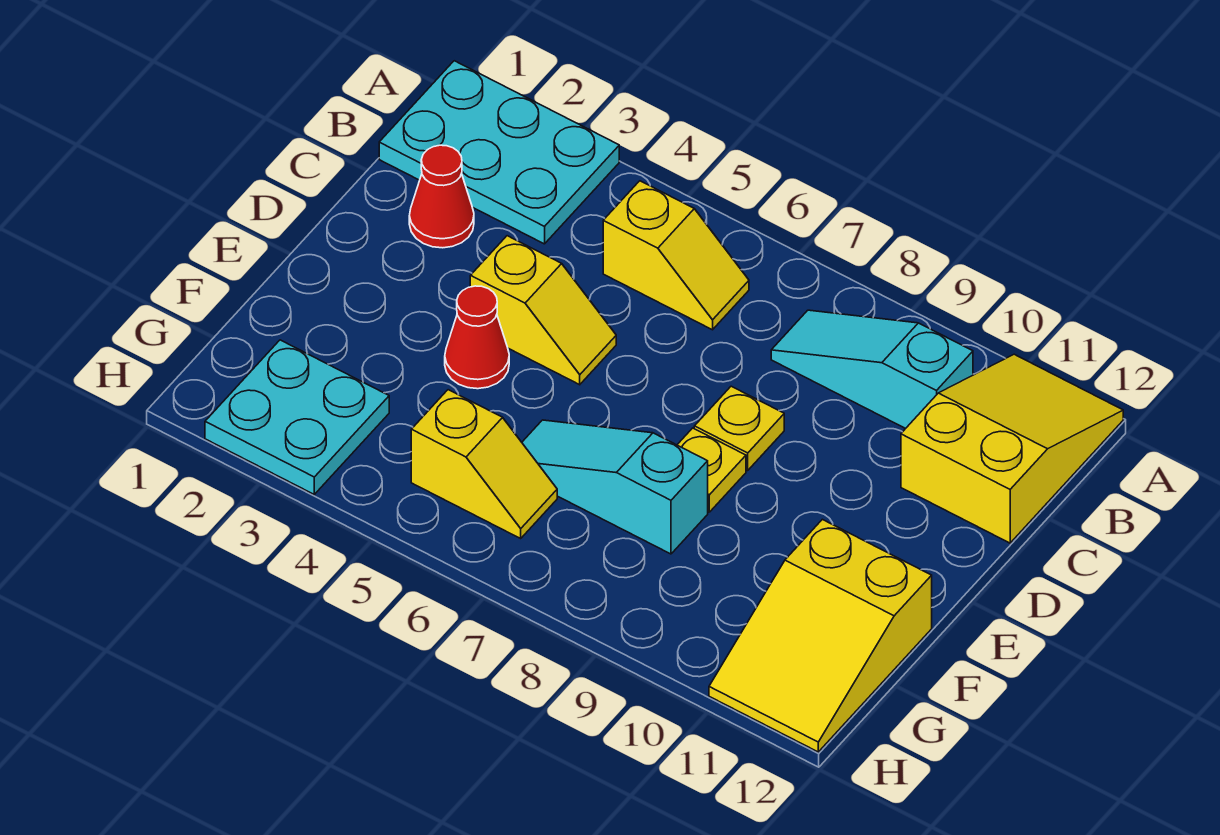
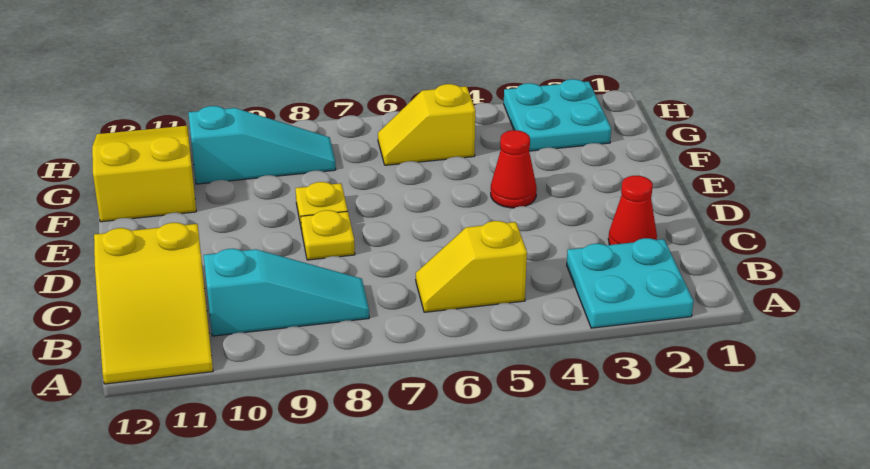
cyan 2x3 plate [379,61,619,244] -> cyan 2x2 plate [567,238,694,328]
yellow 1x2 slope [470,236,616,385] -> none
cyan 1x3 slope [522,420,708,554] -> cyan 1x3 slope moved to [188,106,336,184]

